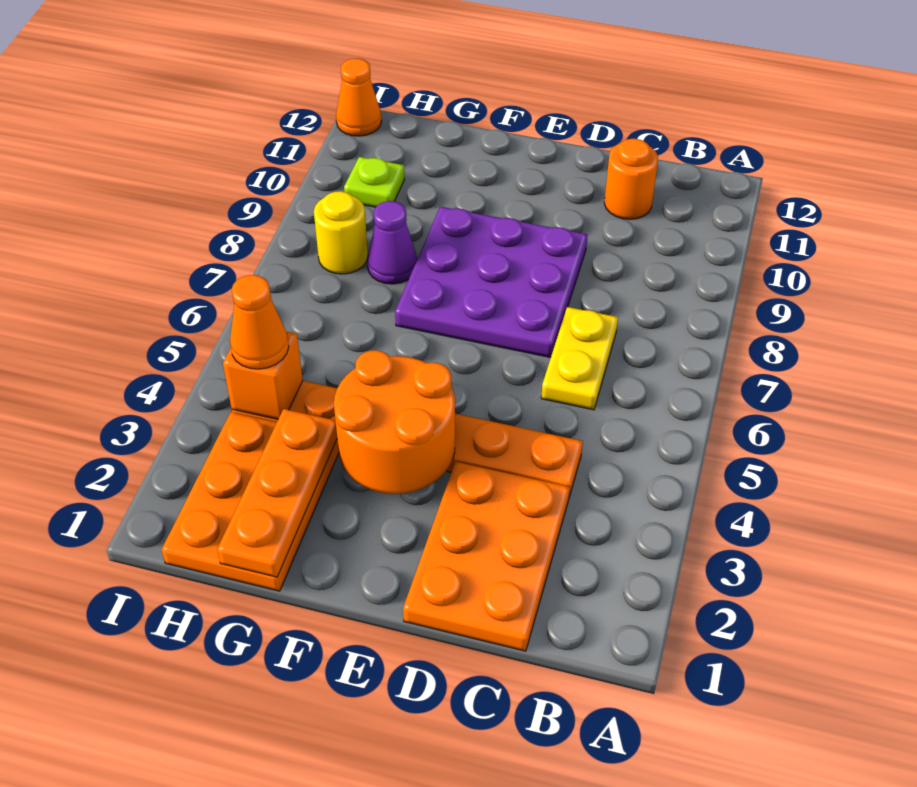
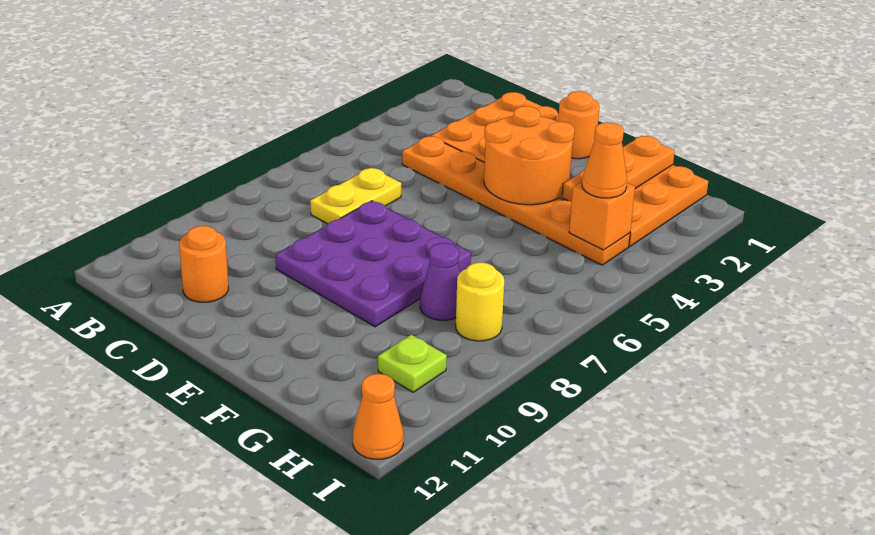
none -> orange 1x1 round brick [558,91,599,159]

